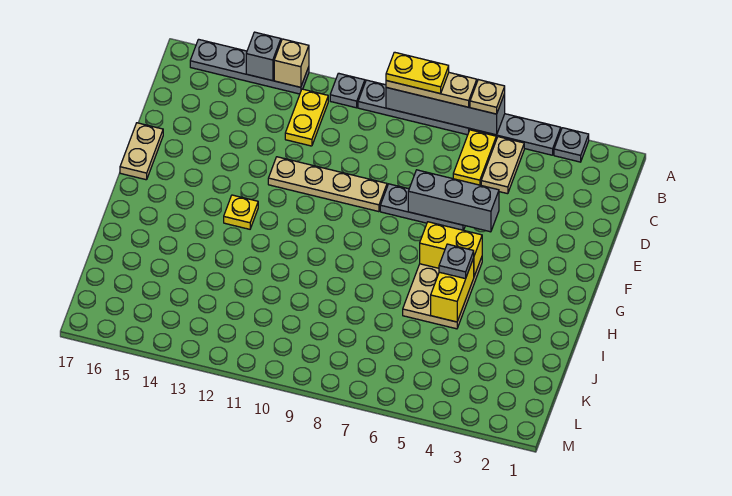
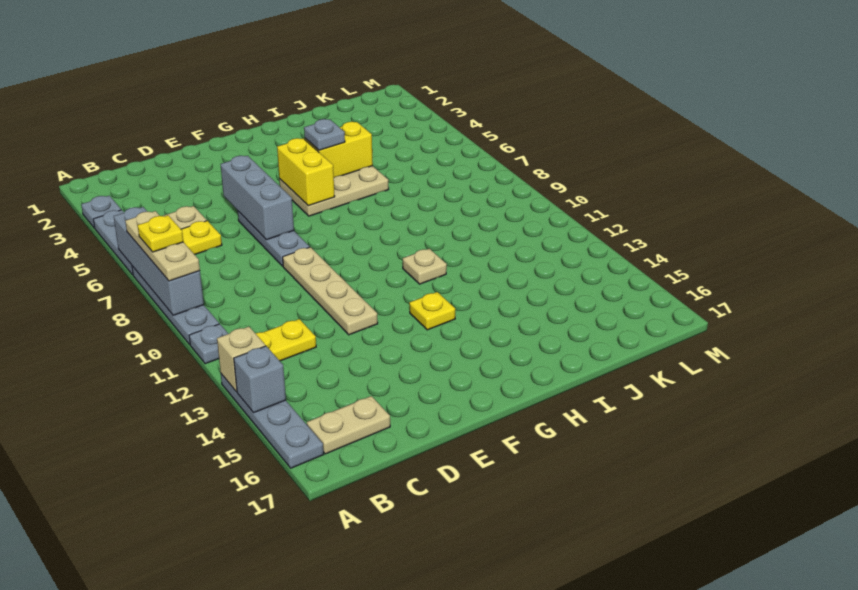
tan 1x1 plate [470,80,505,114] -> tan 1x1 plate moved to [403,249,447,284]
yellow 1x2 plate [386,52,449,94] -> yellow 1x1 plate [138,215,183,252]
tan 1x2 plate [120,123,163,180] -> tan 1x2 plate moved to [307,396,390,454]

